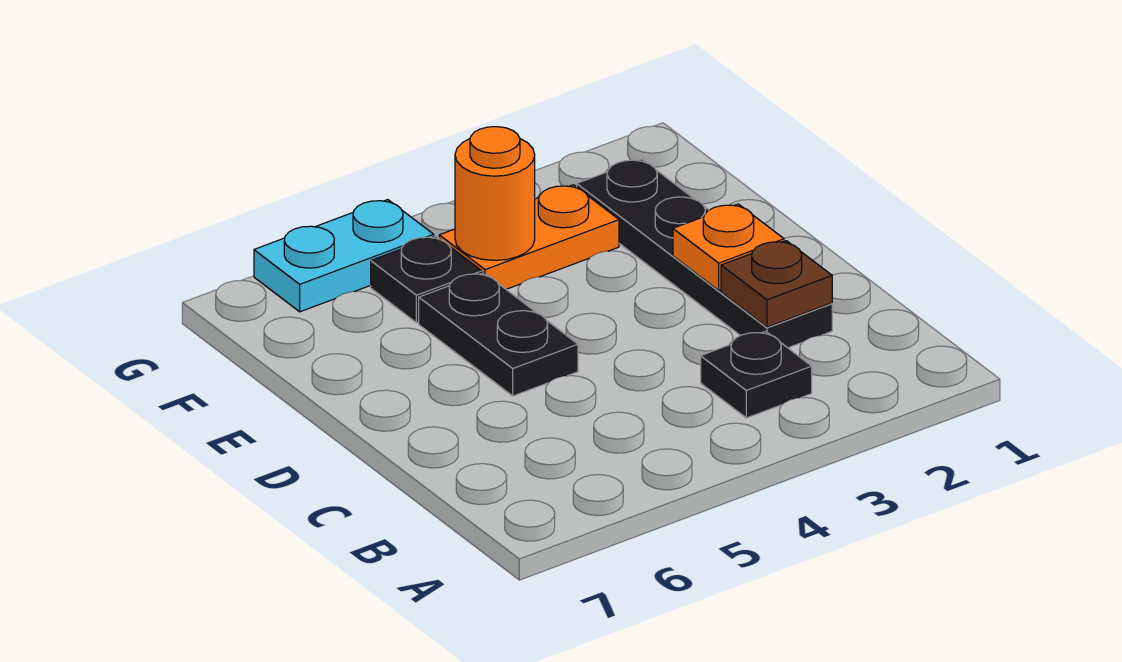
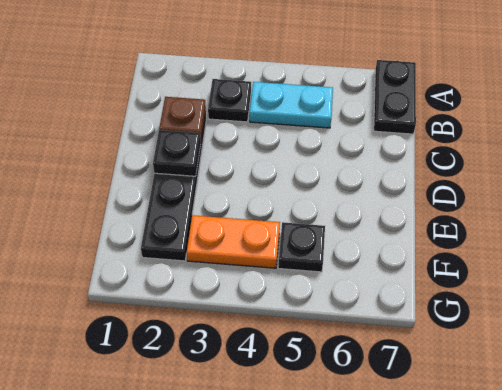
orange 1x1 plate [673,204,784,290] -> black 1x1 plate [153,130,201,176]
black 1x2 plate [419,273,578,396] -> black 1x2 plate moved to [374,60,416,134]
orange 1x1 round brick [455,127,535,260] -> none
cyan 1x2 plate [254,200,434,312] -> cyan 1x2 plate moved to [250,82,333,128]

